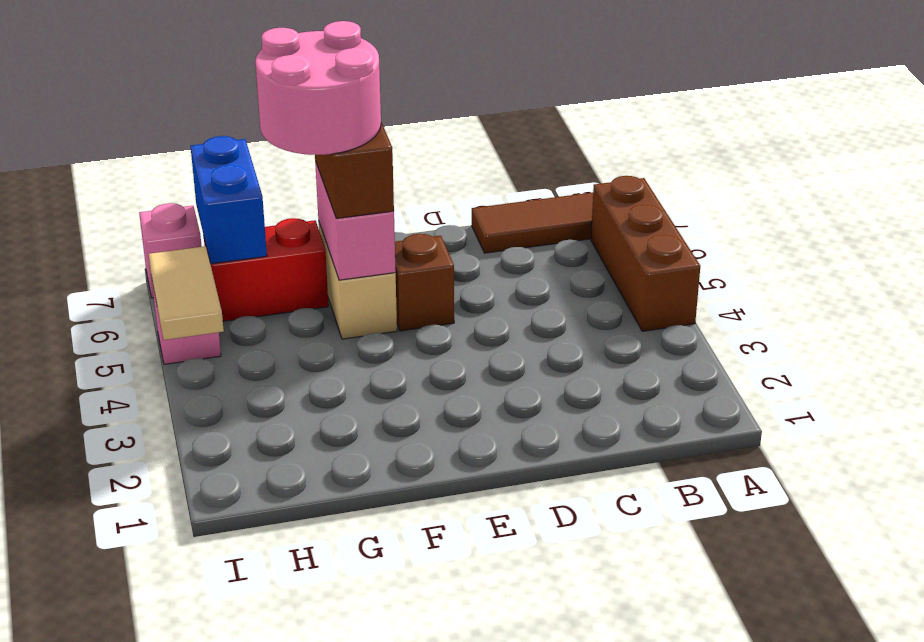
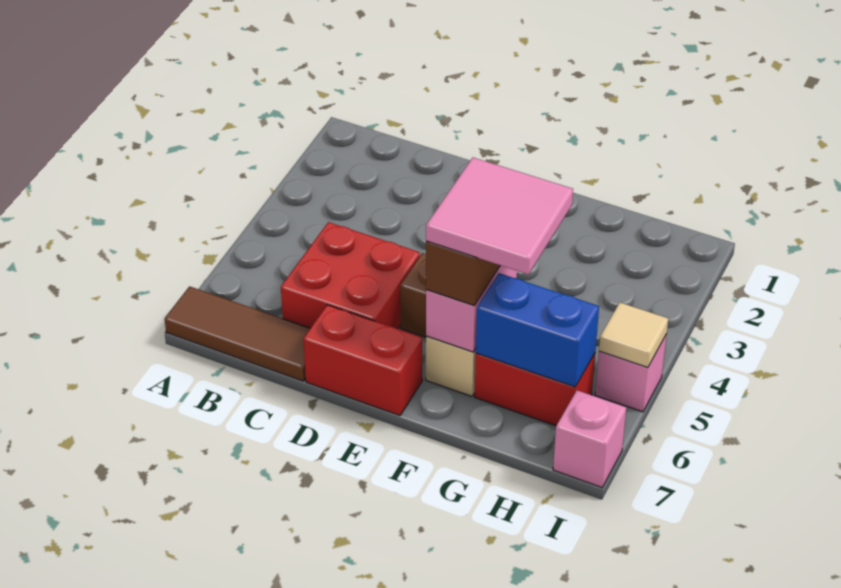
brown 1x3 brick [591,176,700,331] -> none
none -> red 2x2 brick [281,222,420,329]
none -> red 1x2 brick [303,305,422,416]
pink 2x2 round brick [255,21,381,155] -> pink 2x2 tile [426,158,573,274]
blue 1x2 brick [191,136,267,264] -> blue 1x2 brick turned to [476,273,599,387]
tan 1x2 tile [149,246,224,340] -> tan 1x1 tile [599,303,668,367]

